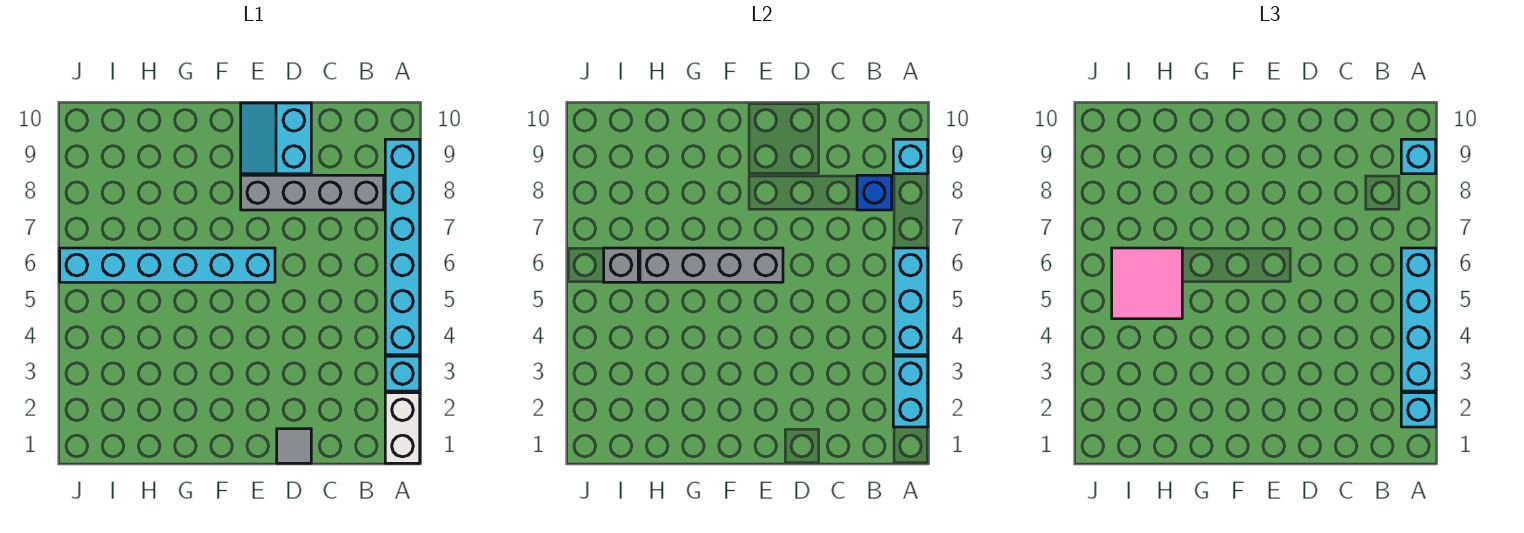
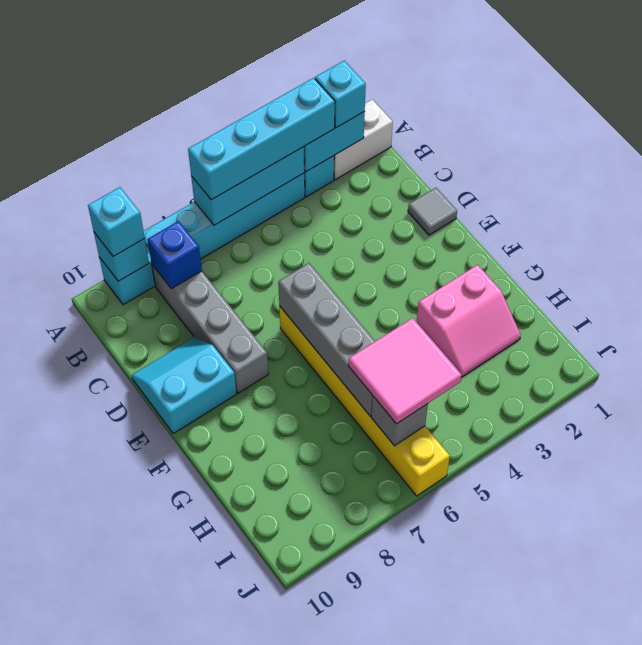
cyan 2x2 slope [241,103,311,174] -> cyan 2x2 slope turned to [132,337,236,434]
cyan 1x6 brick [60,248,275,282] -> yellow 1x6 brick [279,306,450,496]
none -> pink 2x2 slope [417,265,521,377]

